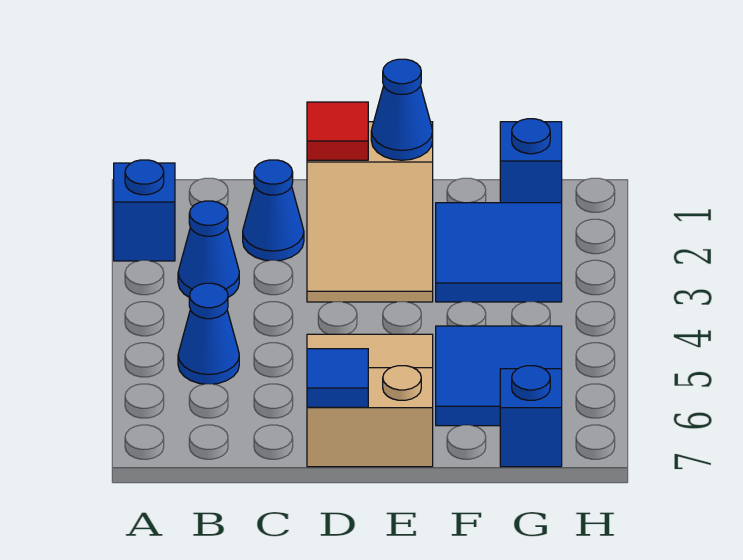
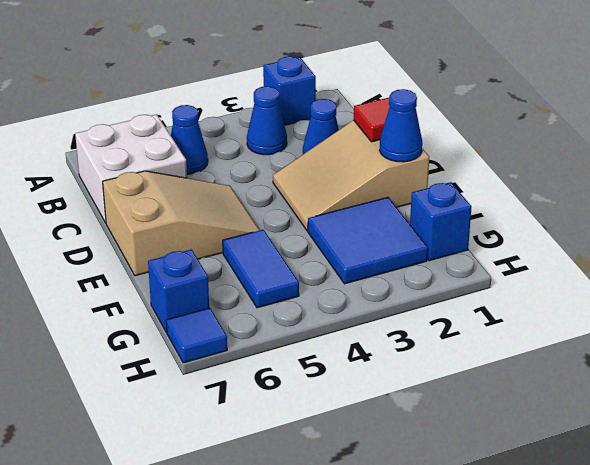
none -> white 2x2 brick [75,114,187,223]
blue 1x1 tile [307,349,368,407] -> blue 1x1 tile moved to [166,308,227,363]
blue 2x2 tile [436,326,562,426] -> blue 1x2 tile [223,230,299,308]

